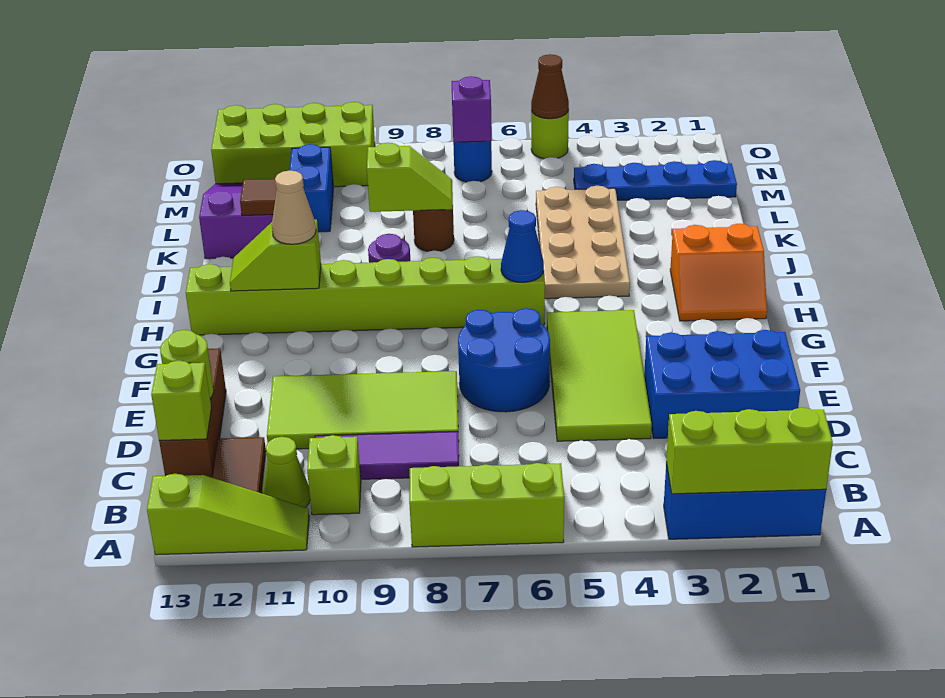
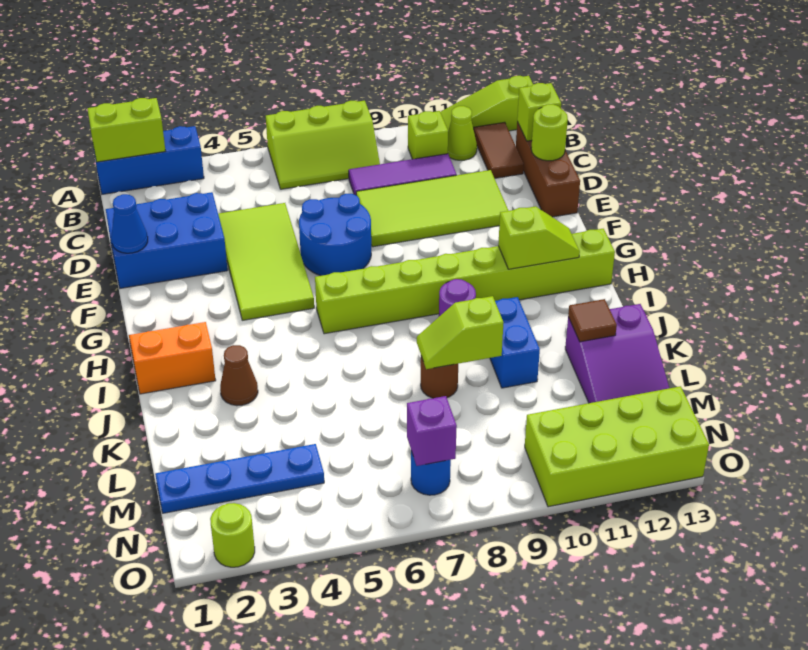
lime 1x3 brick [666,408,833,494] -> lime 1x2 brick [87,98,166,162]
blue 1x1 cone [501,210,544,282] -> blue 1x1 cone moved to [111,194,148,253]
tan 1x1 cone [272,170,316,244] -> none
tan 2x4 plate [536,186,630,299] -> none
blue 1x2 brick [289,144,334,232] -> blue 1x2 brick moved to [490,297,540,388]
lime 1x1 round brick [531,110,569,159] -> lime 1x1 round brick moved to [210,503,255,567]
brown 1x1 cone [531,54,569,119] -> brown 1x1 cone moved to [220,345,258,406]

